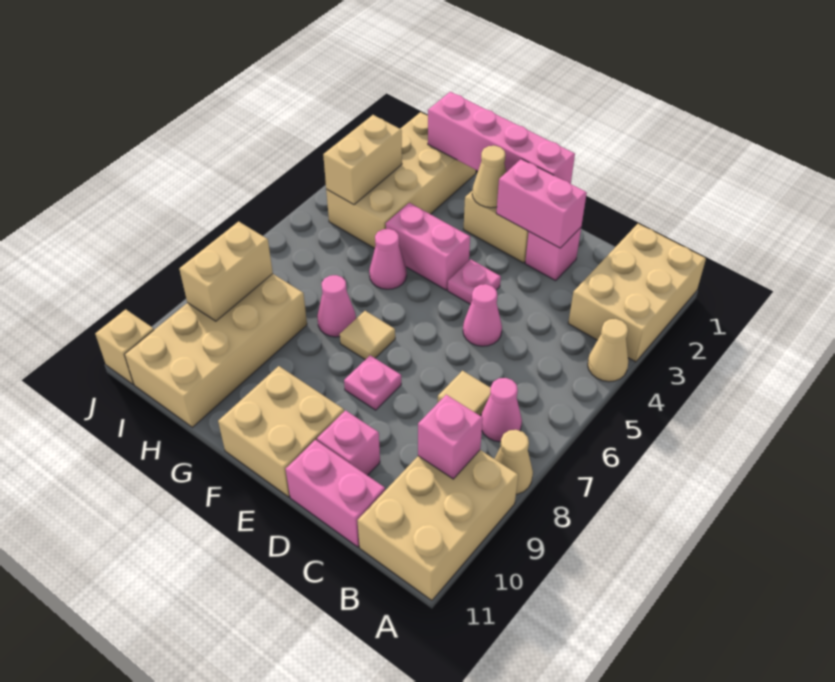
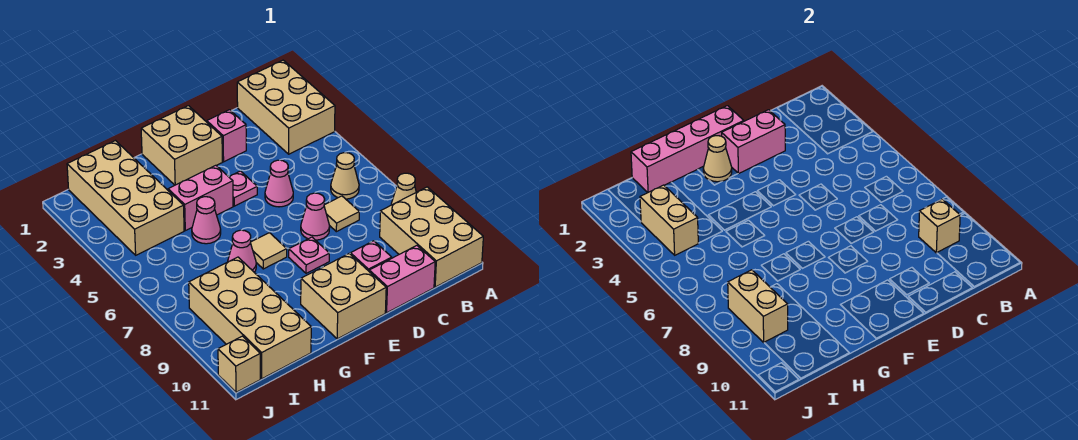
tan 1x1 cone [588,319,628,382] -> tan 1x1 cone moved to [331,153,359,199]
pink 1x1 cone [481,378,522,442] -> pink 1x1 cone moved to [301,193,330,240]
pink 1x1 brick [418,395,483,479] -> tan 1x1 brick [919,199,960,253]

